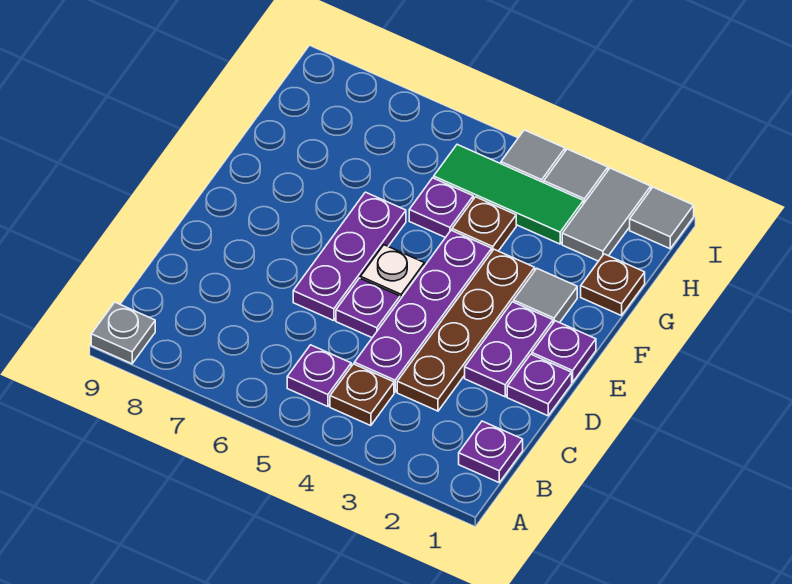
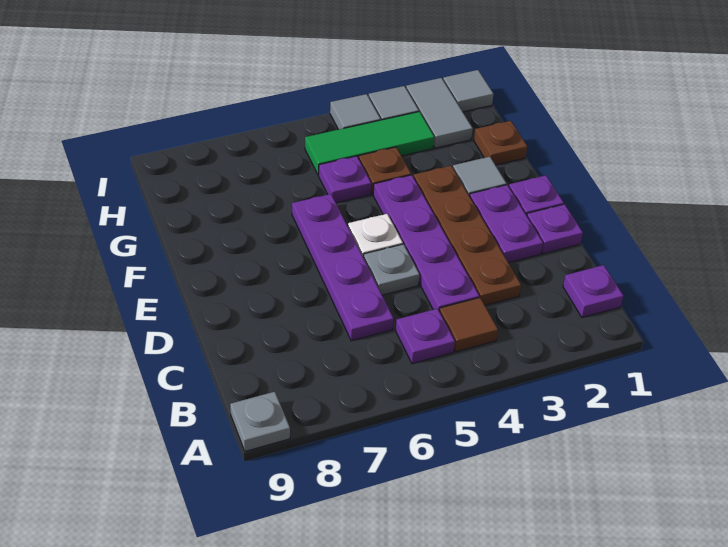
brown 1x1 plate [330,364,394,426] -> brown 1x1 tile [439,298,498,352]
purple 1x1 plate [336,278,400,338] -> grey 1x1 plate [363,244,419,295]
purple 1x3 plate [293,192,406,321] -> purple 1x4 plate [292,194,394,341]

